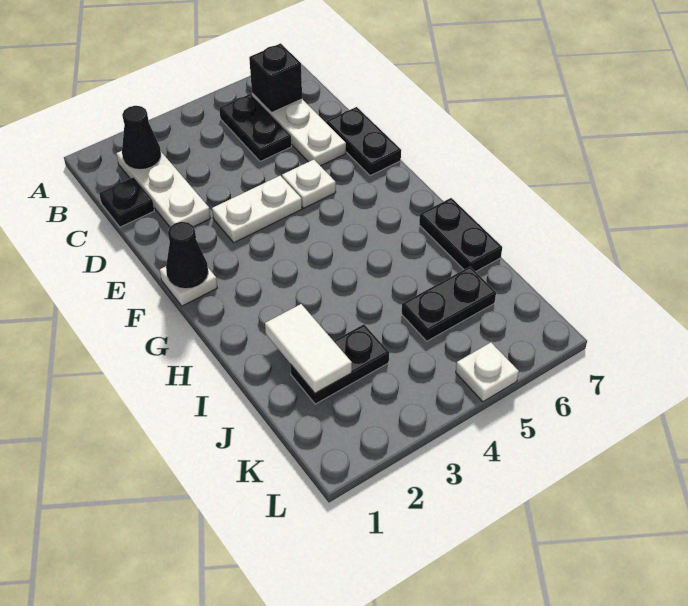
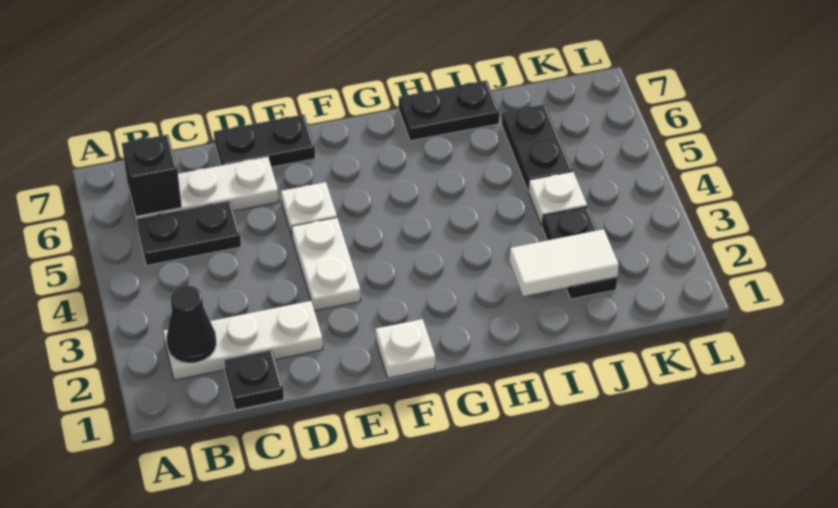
black 1x1 cone [166,222,208,289] -> none
white 1x1 plate [456,343,519,402] -> white 1x1 plate moved to [528,172,587,226]

